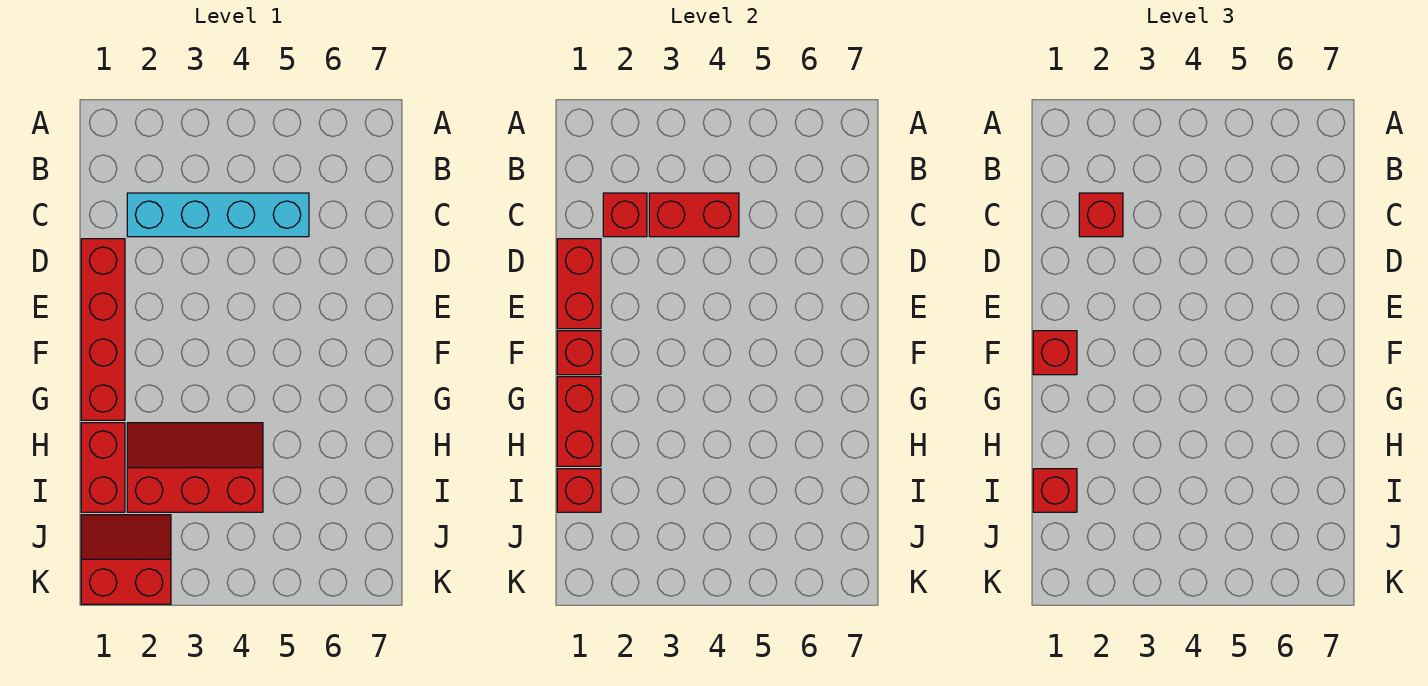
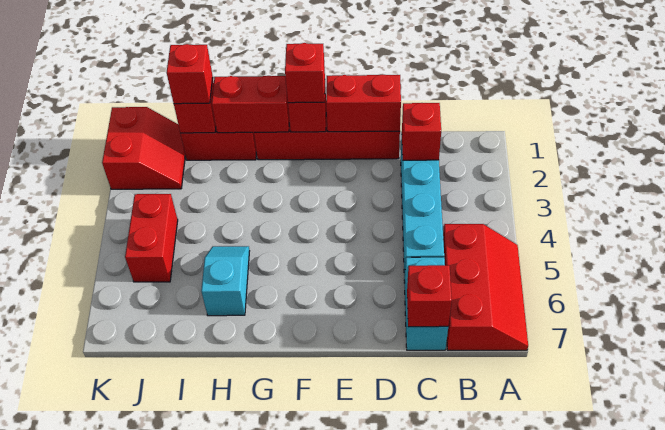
red 1x1 brick [1079,193,1123,237] -> red 1x1 brick moved to [407,265,452,327]
red 1x2 brick [649,193,739,237] -> red 1x2 brick moved to [125,194,178,282]
none -> cyan 1x2 brick [404,257,448,350]
red 2x3 slope [127,423,263,512] -> red 2x3 slope moved to [443,224,528,350]
none -> cyan 1x2 slope [201,246,249,316]

